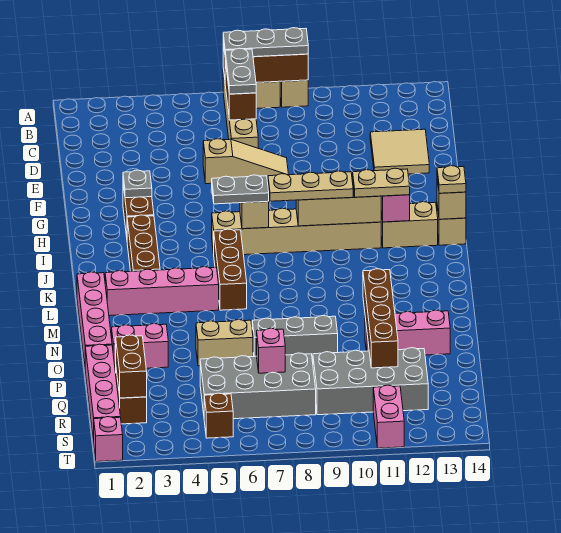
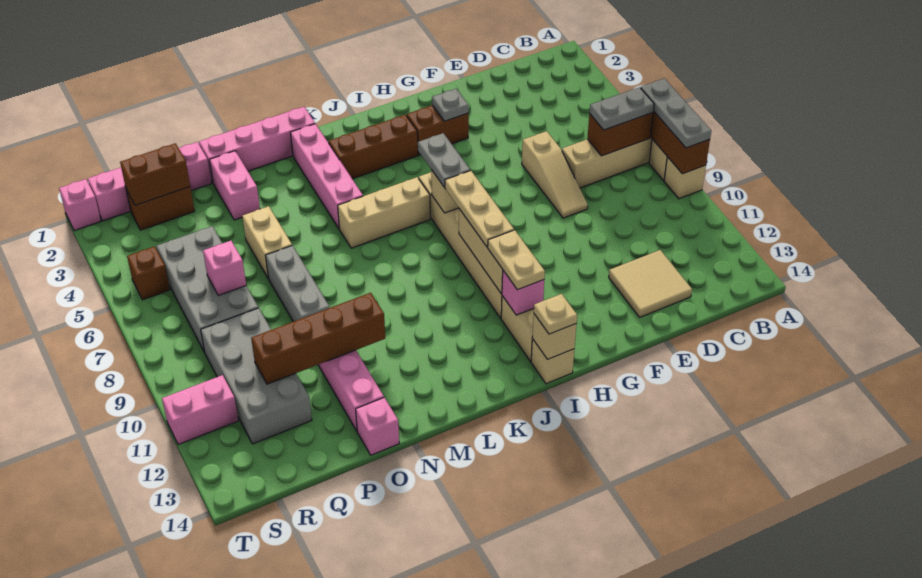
brown 1x3 brick [214,229,247,310] -> tan 1x3 brick [338,177,430,248]
none -> pink 1x1 brick [356,397,399,455]

